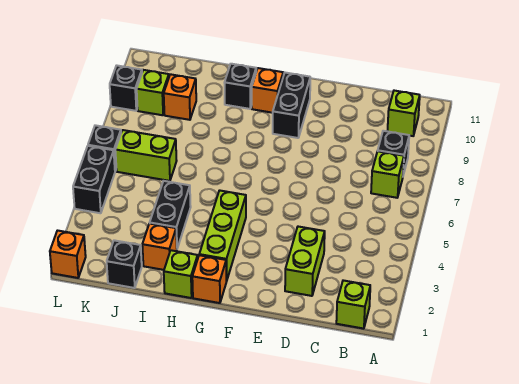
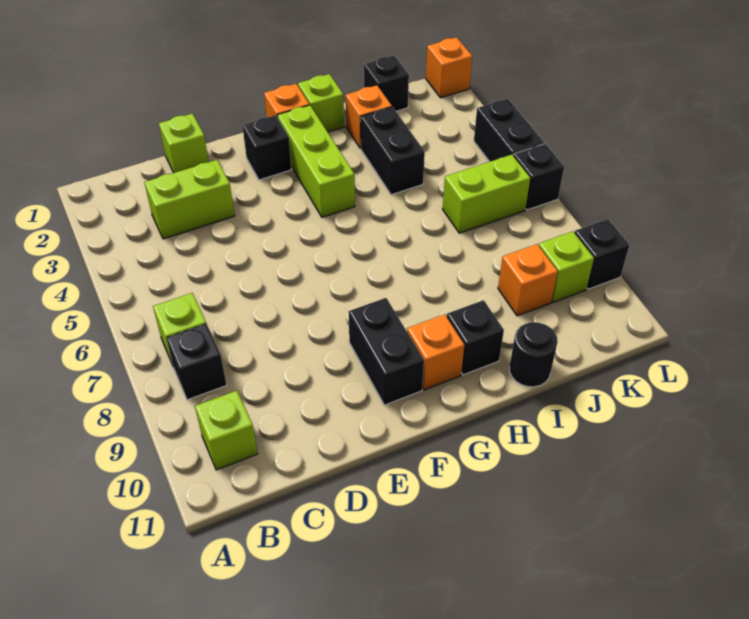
lime 1x1 brick [336,280,370,329] -> lime 1x1 brick moved to [159,113,209,173]
lime 1x2 brick [285,227,325,296] -> lime 1x2 brick turned to [144,160,235,239]
none -> black 1x1 brick [242,115,292,180]
none -> black 1x1 round brick [509,322,558,387]

